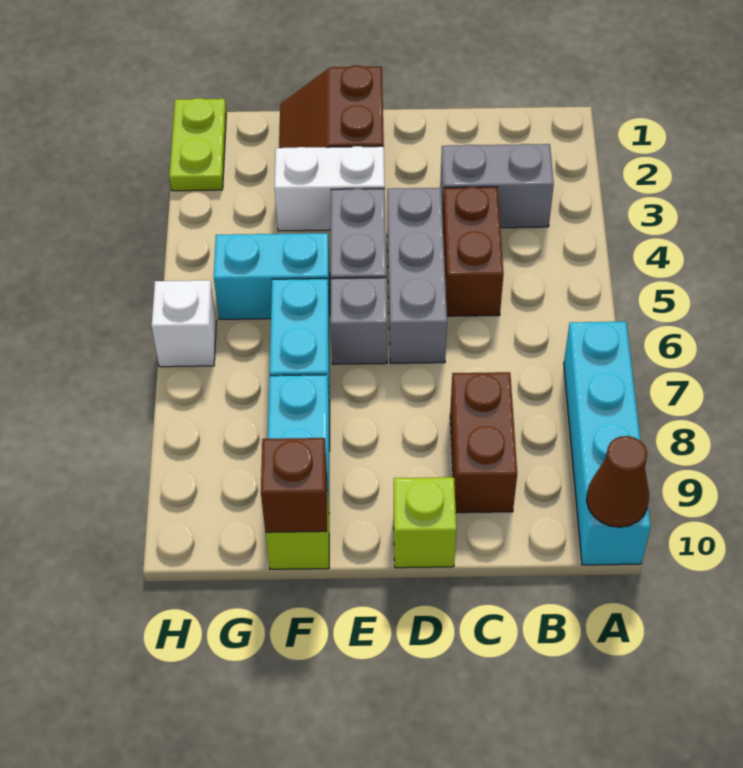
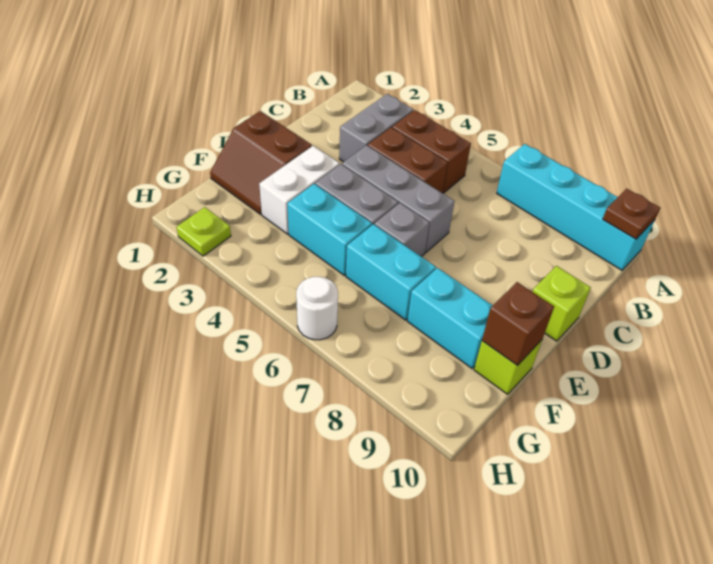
brown 1x1 cone [587,436,649,527] -> brown 1x1 plate [603,189,660,239]
brown 1x2 brick [450,372,517,513] -> brown 1x2 brick moved to [392,110,471,193]
cyan 1x2 brick [214,233,330,319] -> cyan 1x2 brick turned to [287,184,372,275]
lime 1x2 plate [169,98,226,191] -> lime 1x1 plate [176,207,231,256]
white 1x1 brick [152,280,216,367] -> white 1x1 round brick [296,277,338,340]

